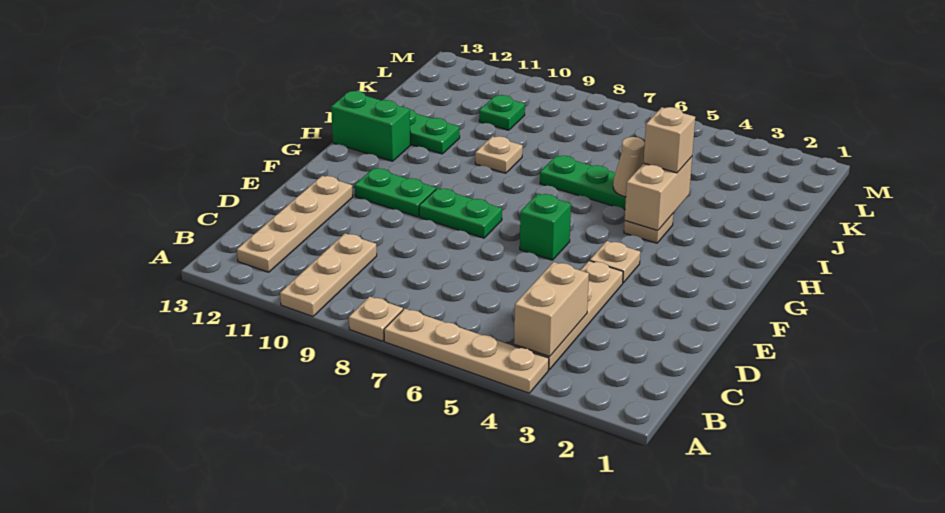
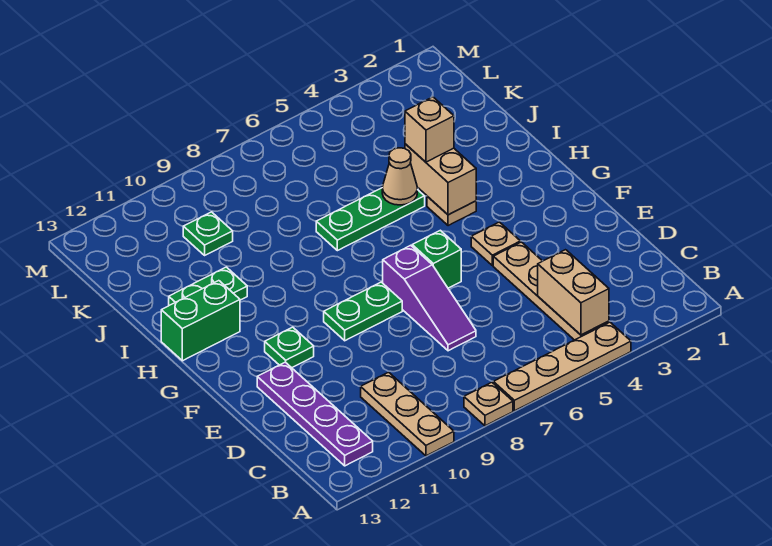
tan 1x4 plate [237,176,353,272] -> purple 1x4 plate [257,362,373,466]
none -> purple 1x3 slope [383,245,476,351]
green 1x2 plate [355,168,436,217] -> green 1x1 plate [265,327,314,368]
tan 1x1 plate [475,136,523,173] -> none

